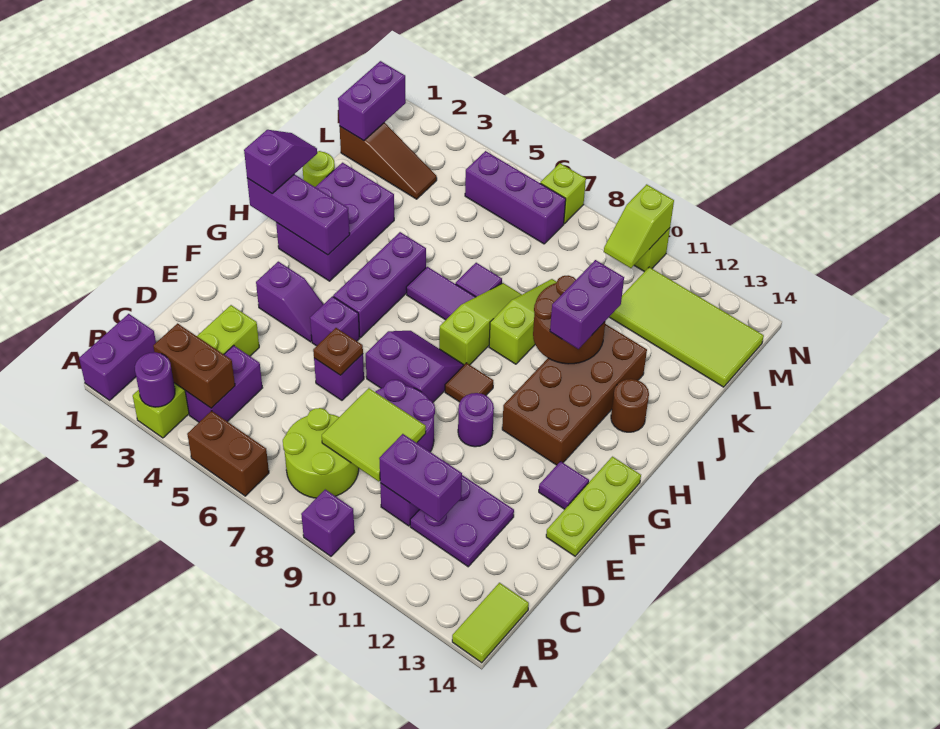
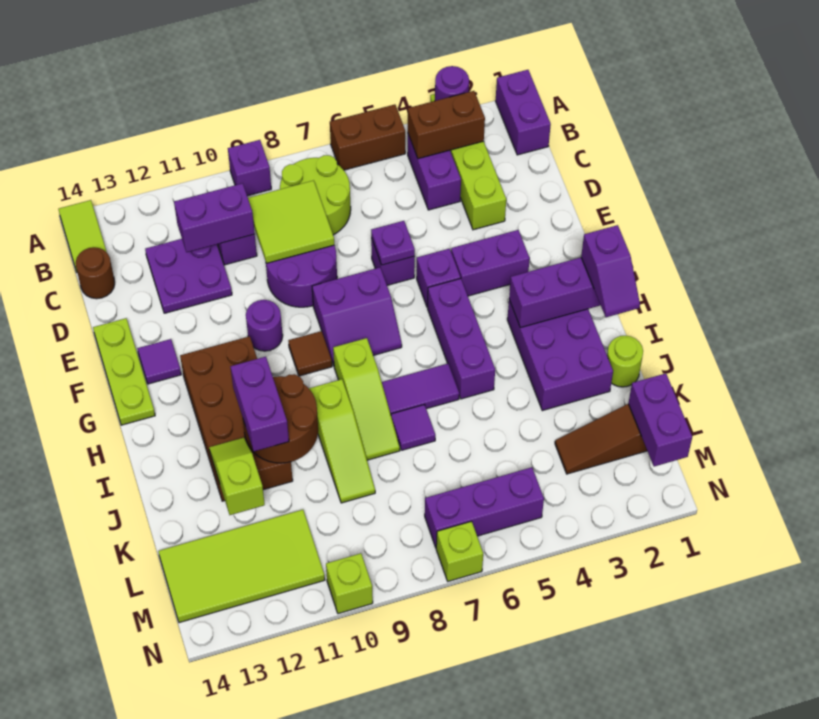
brown 1x1 plate [313,328,363,375] -> purple 1x1 plate [371,221,415,265]
purple 1x2 slope [256,262,323,342] -> purple 1x2 brick [451,230,530,296]
brown 1x1 round brick [611,379,649,432] -> brown 1x1 round brick moved to [76,247,115,299]
lime 1x2 slope [604,184,674,268] -> lime 1x2 slope moved to [209,438,265,515]

